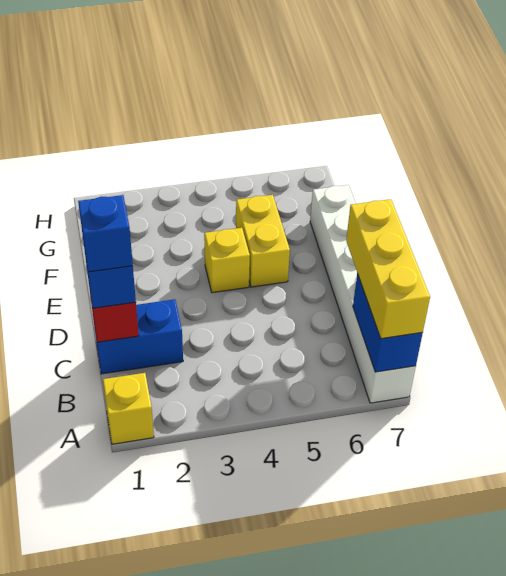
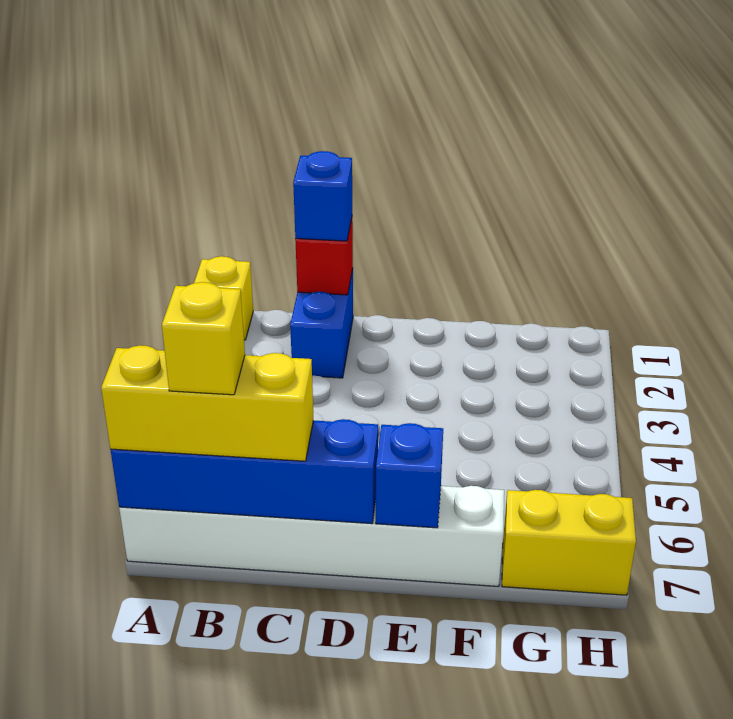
blue 1x2 brick [353,273,423,372] -> blue 1x4 brick [111,419,378,524]
blue 1x1 brick [78,195,133,272] -> blue 1x1 brick moved to [376,423,443,528]
yellow 1x1 brick [204,228,250,293] -> yellow 1x1 brick moved to [162,282,245,395]
yellow 1x2 brick [236,195,290,287] -> yellow 1x2 brick moved to [502,490,636,595]

